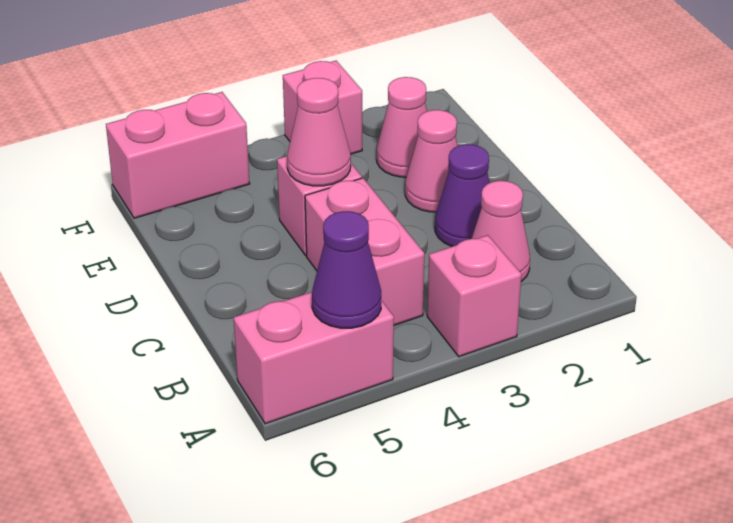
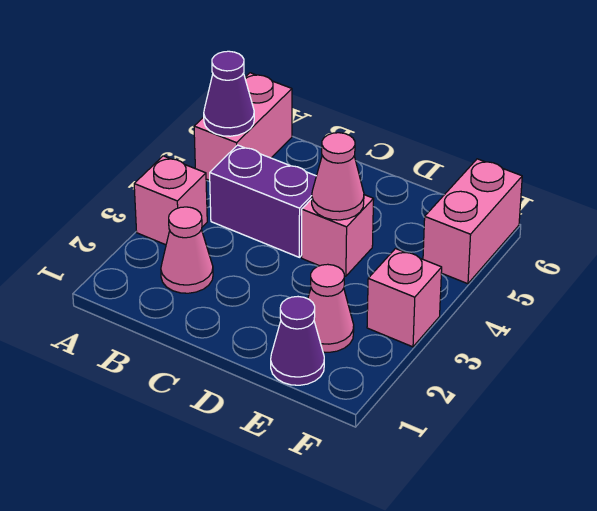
pink 1x2 brick [305,178,424,325] -> purple 1x2 brick [210,145,316,257]
purple 1x1 cone [435,144,490,247] -> purple 1x1 cone moved to [271,297,324,385]
pink 1x1 cone [405,110,457,212] -> none

